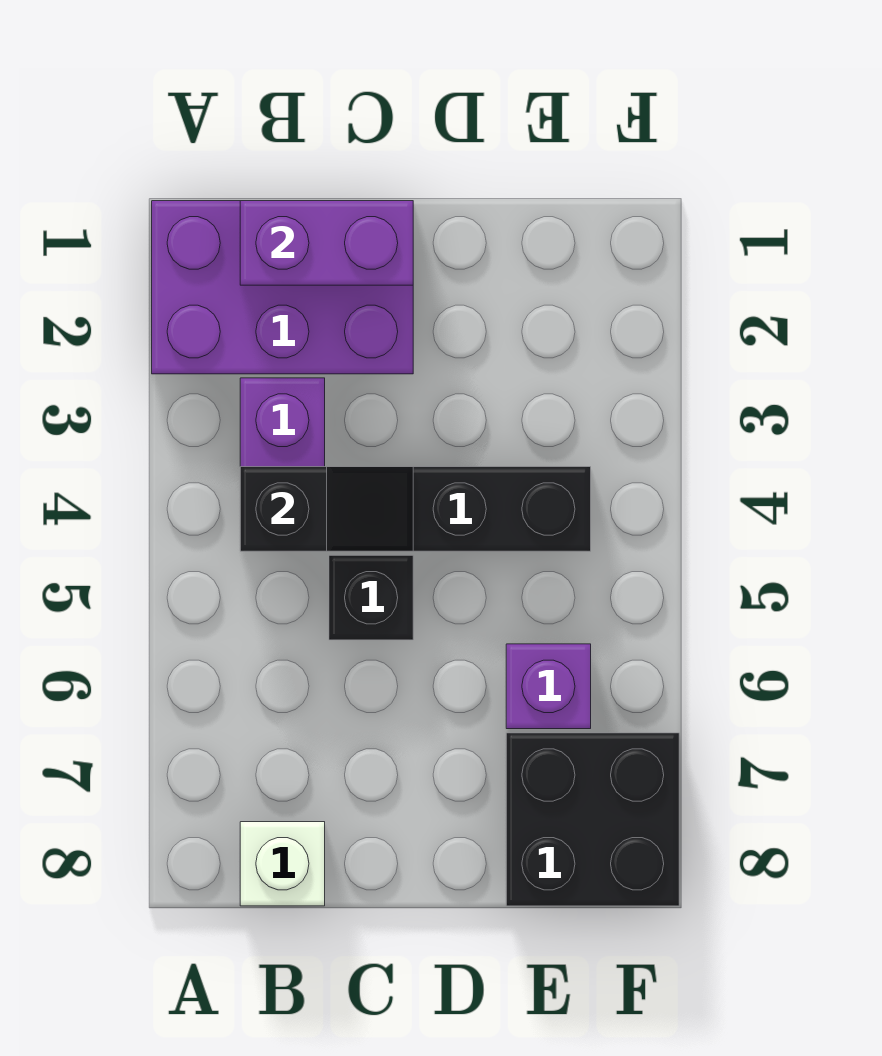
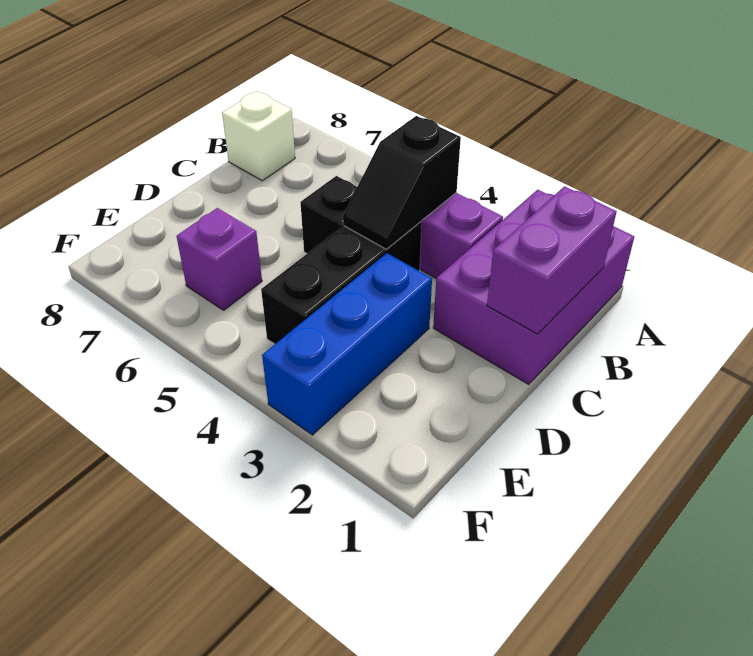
none -> blue 1x3 brick [262,253,432,435]
black 2x2 brick [506,733,679,906] -> none

